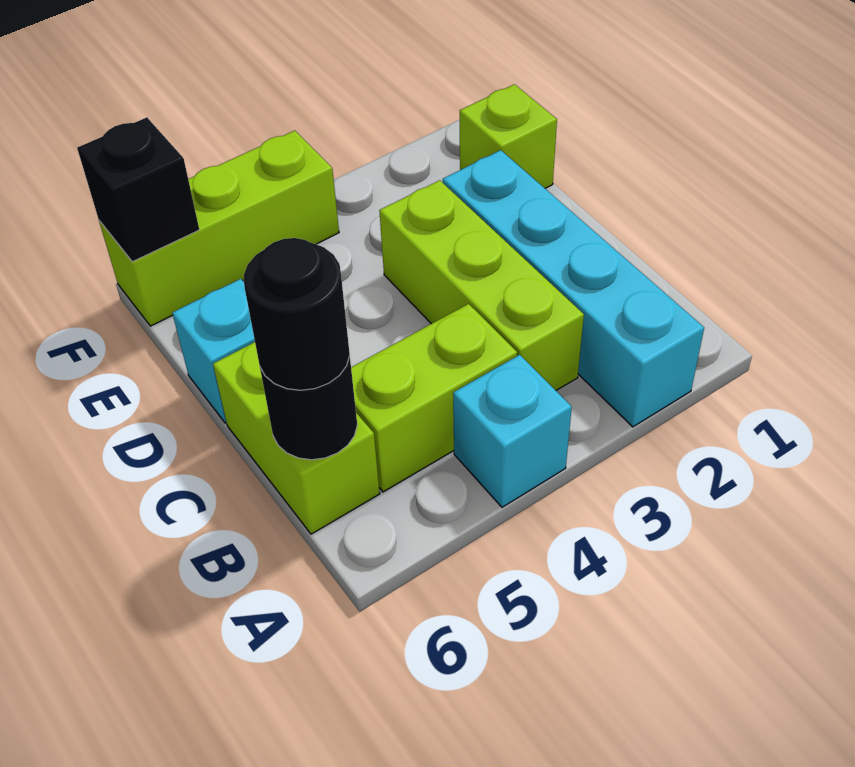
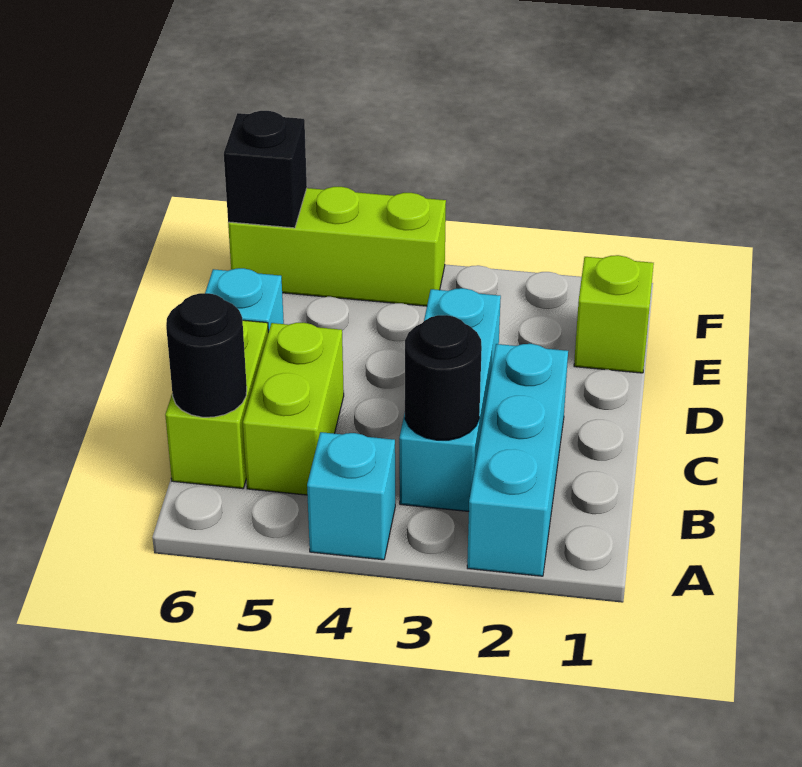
cyan 1x4 brick [443,150,704,427] -> cyan 1x3 brick [467,344,568,576]
lime 1x3 brick [379,180,584,390] -> cyan 1x3 brick [399,288,501,511]
lime 1x2 brick [351,304,517,492] -> lime 1x2 brick turned to [243,323,344,495]
black 1x1 round brick [244,238,350,390] -> black 1x1 round brick moved to [405,315,482,440]

